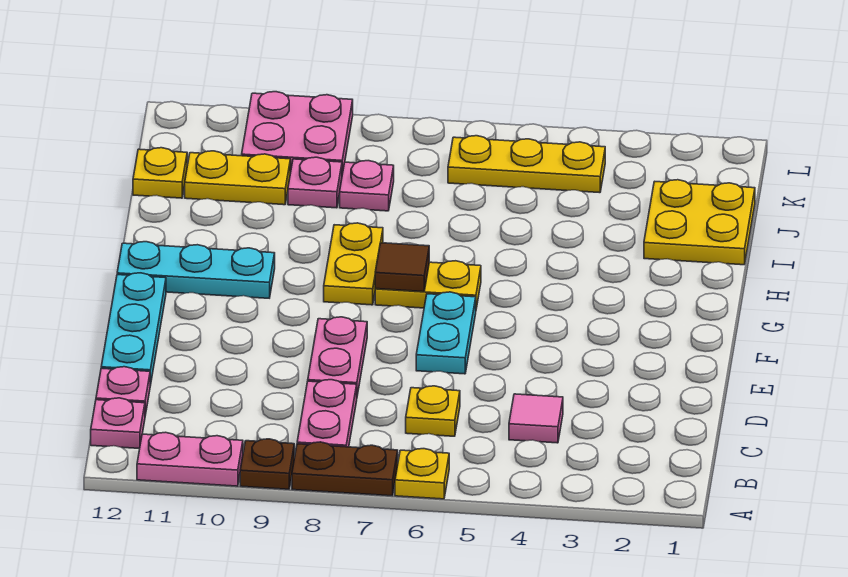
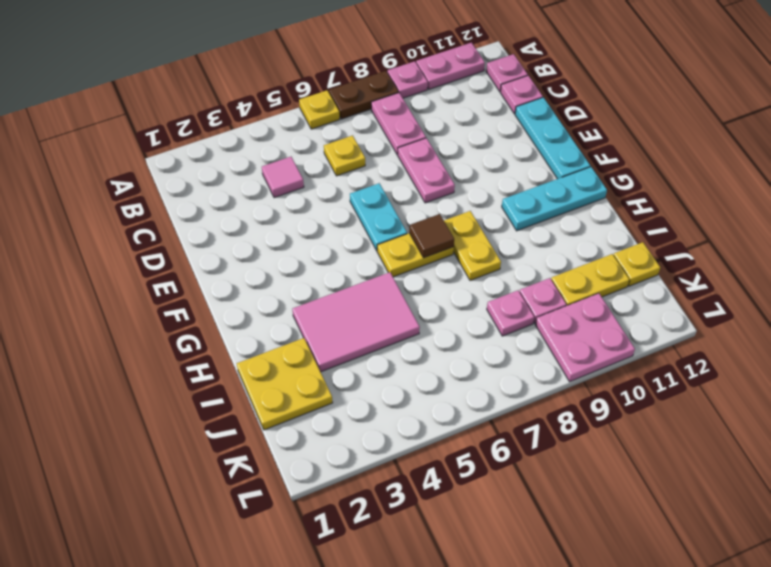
brown 1x1 plate [240,439,294,489] -> pink 1x1 plate [388,61,428,98]
none -> pink 2x3 tile [292,272,420,372]
yellow 1x3 plate [448,136,605,193] -> none

